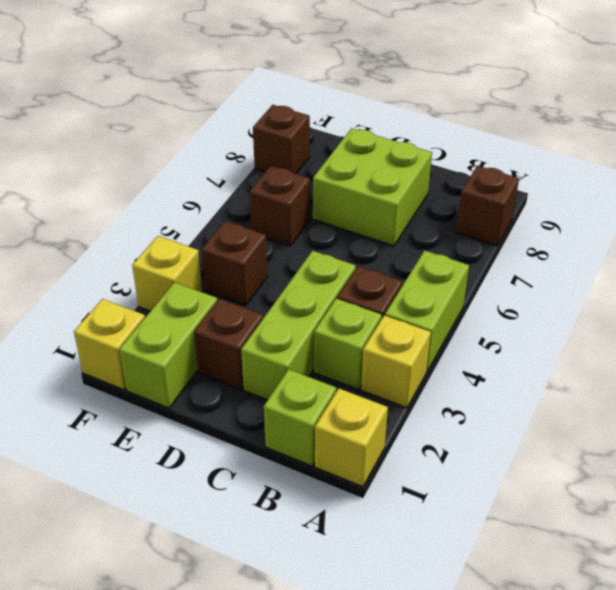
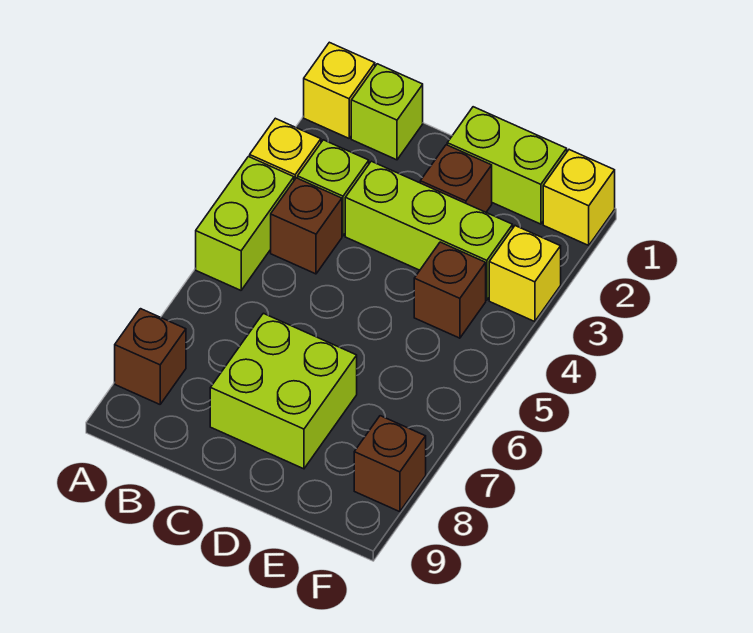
lime 1x3 brick [241,251,356,400] -> lime 1x3 brick turned to [345,161,513,300]
lime 1x2 brick [119,282,217,408] -> lime 1x2 brick turned to [447,107,567,224]
brown 1x1 brick [250,166,310,246] -> none

